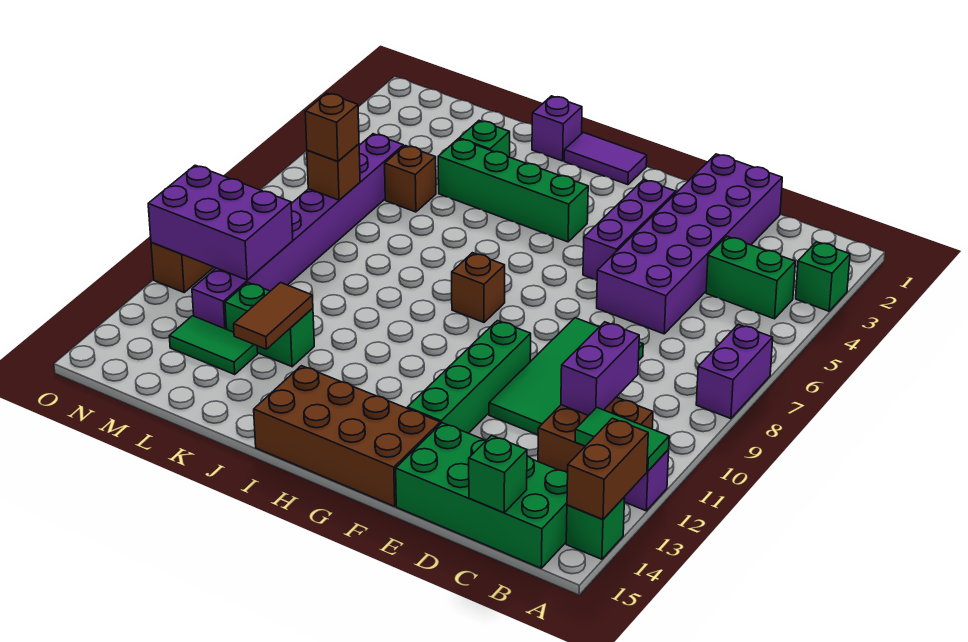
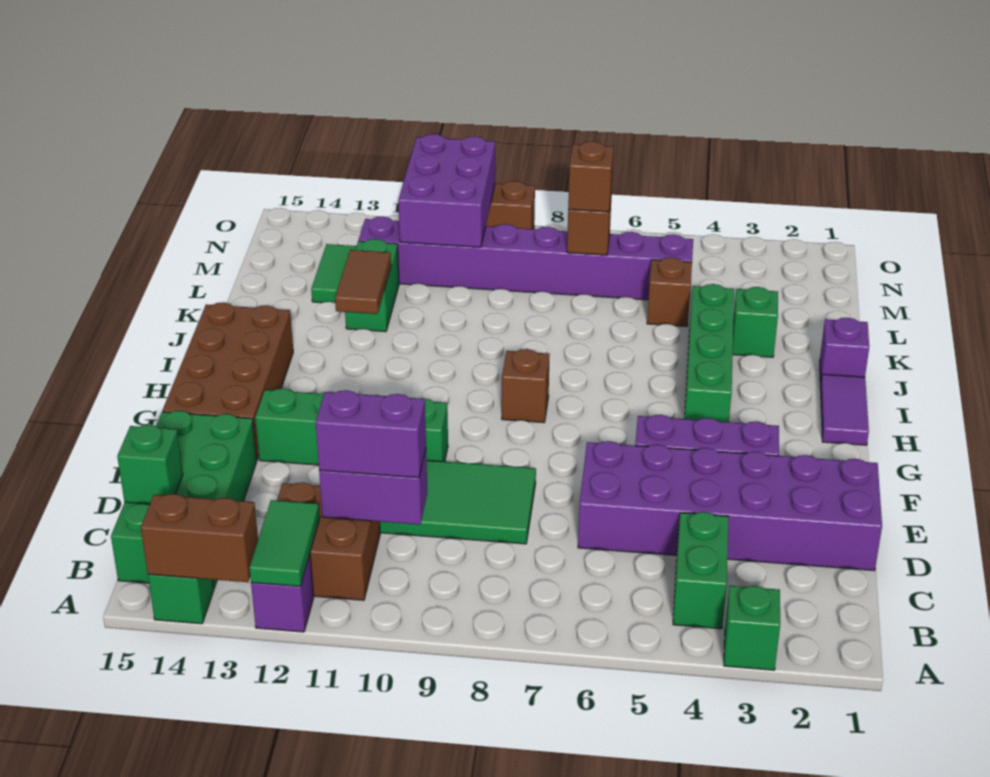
purple 1x2 brick [696,324,773,419] -> purple 1x2 brick moved to [316,390,426,478]
brown 1x2 tile [234,283,313,349] -> brown 1x2 tile turned to [335,250,391,314]

